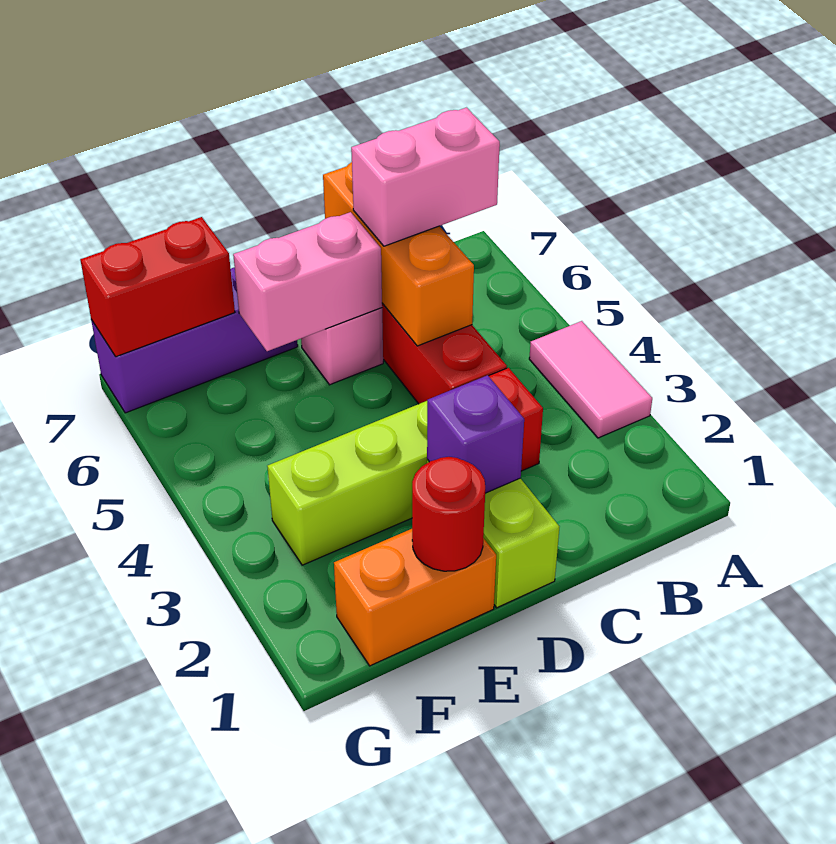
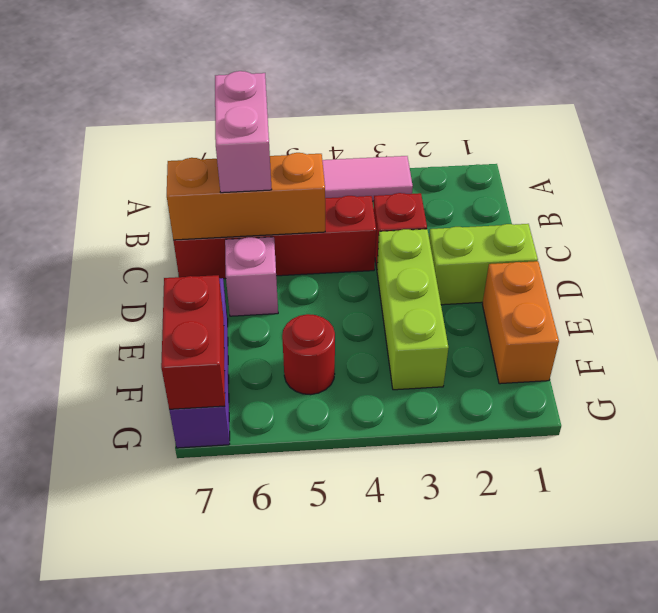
purple 1x1 brick [427,375,524,493] -> none
pink 1x2 brick [233,212,382,351] -> none
red 1x1 round brick [412,457,485,571] -> red 1x1 round brick moved to [282,314,335,395]

